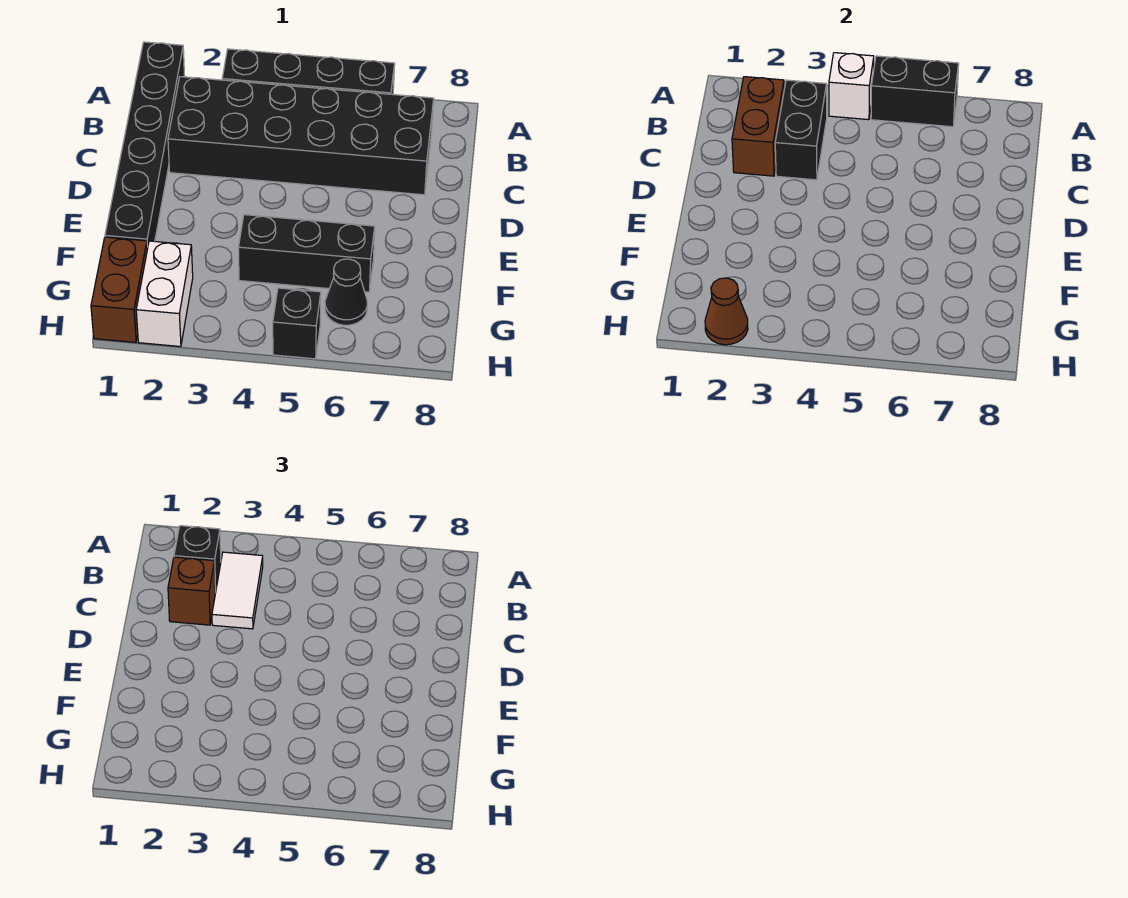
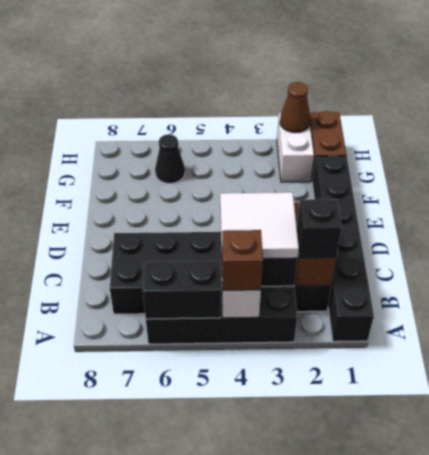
white 1x2 tile [212,552,263,629] -> white 2x2 tile [220,192,299,259]
brown 1x1 brick [168,557,215,625] -> brown 1x1 brick moved to [222,230,263,290]
black 1x3 brick [238,215,375,292] -> none
black 1x1 brick [273,288,321,359] -> none

